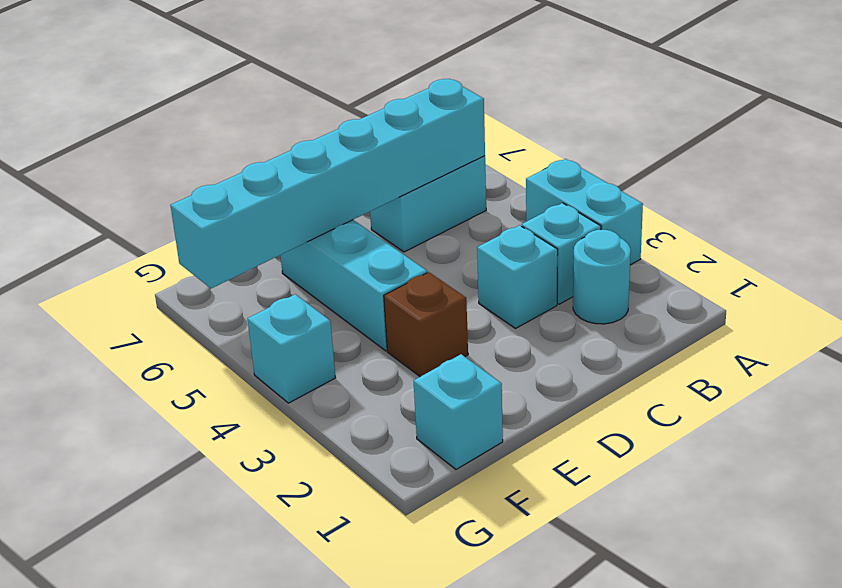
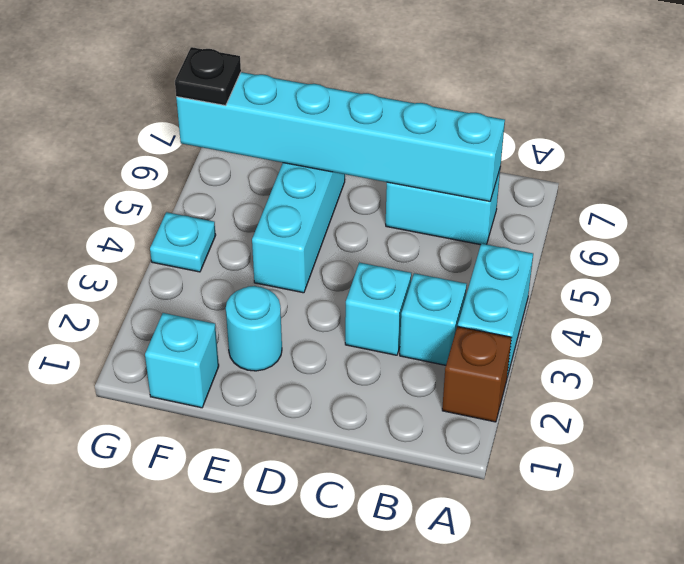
cyan 1x1 round brick [573,230,631,324] -> cyan 1x1 round brick moved to [226,286,282,371]
brown 1x1 brick [384,272,468,377] -> brown 1x1 brick moved to [442,326,511,422]
cyan 1x1 brick [248,294,336,403] -> cyan 1x1 plate [150,212,216,272]
none -> black 1x1 plate [175,47,241,106]

